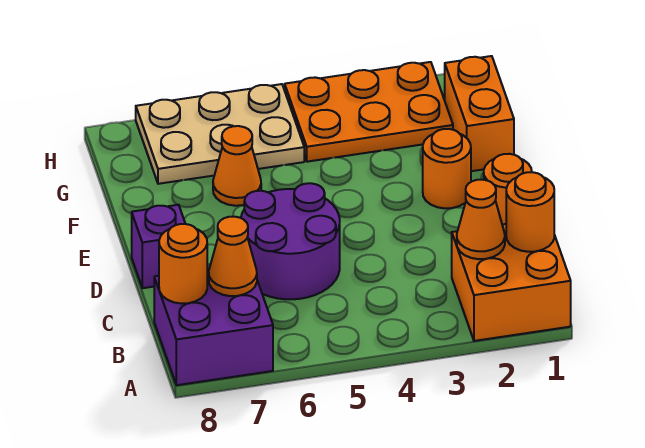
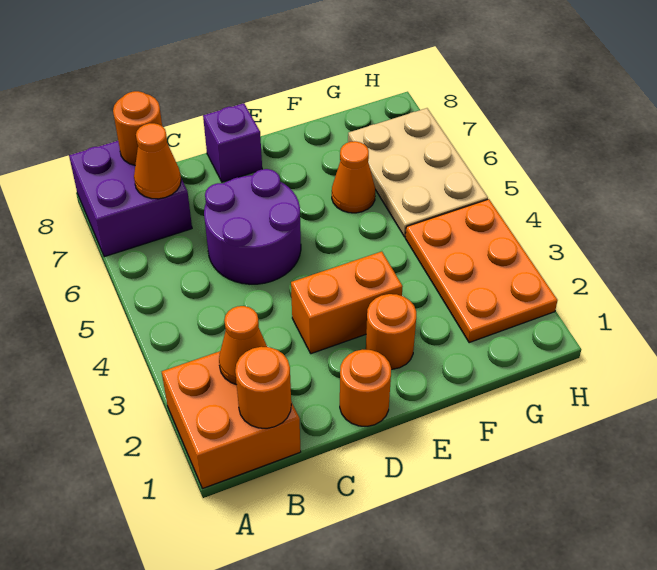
orange 1x2 brick [445,56,514,171] -> orange 1x2 brick moved to [291,252,403,354]

